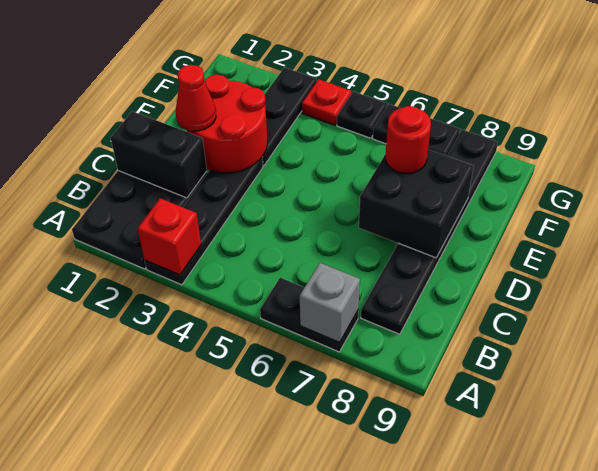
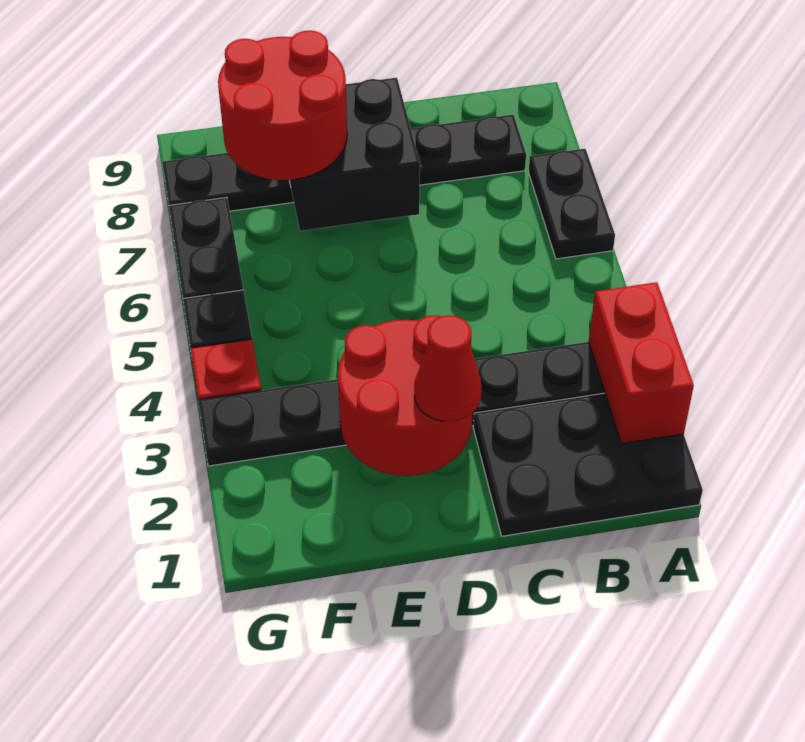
red 1x1 brick [138,198,201,275] -> red 1x2 brick [589,282,694,444]
grey 1x1 brick [300,263,360,343] -> none
black 1x2 brick [111,111,207,198] -> none
red 1x1 round brick [386,106,431,173] -> red 2x2 round brick [218,31,347,180]

